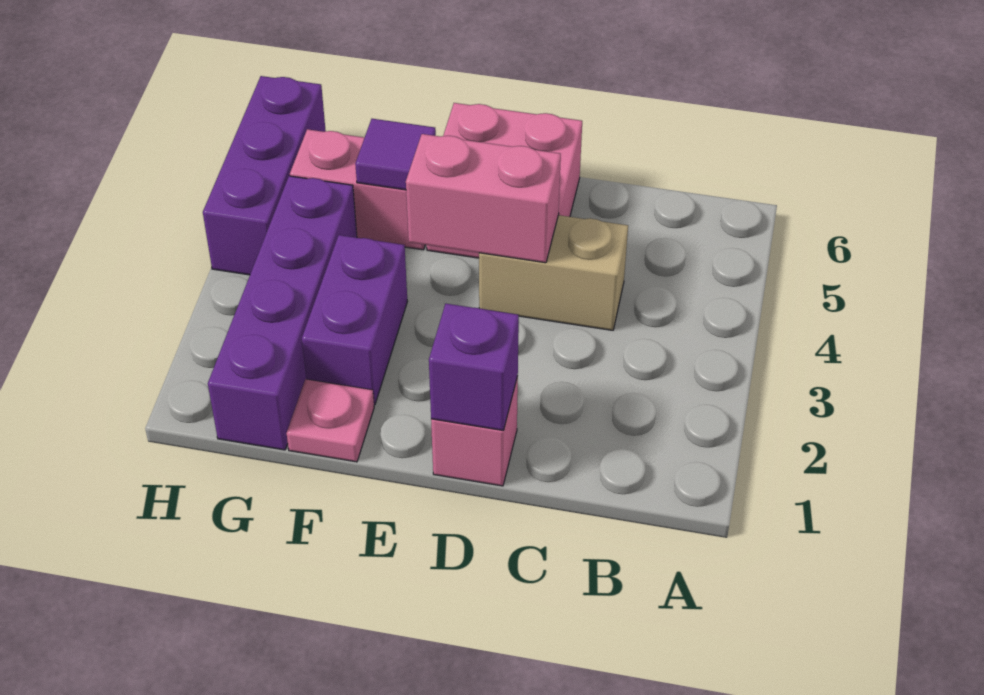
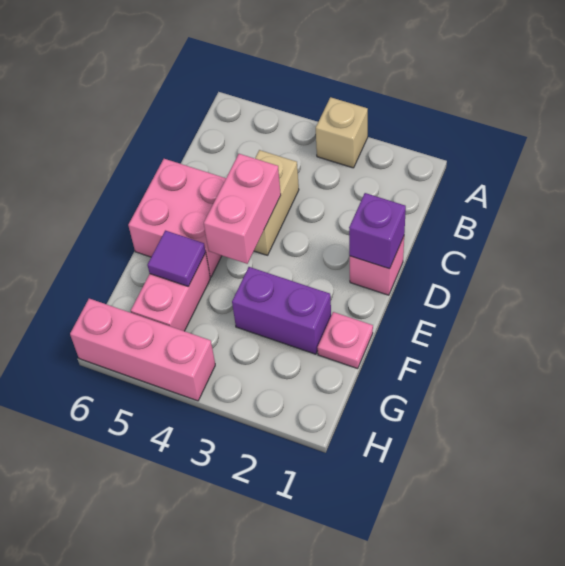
none -> tan 1x1 brick [316,97,368,168]
purple 1x4 brick [208,176,357,450] -> none
purple 1x3 brick [203,76,326,275] -> pink 1x3 brick [70,299,215,401]

